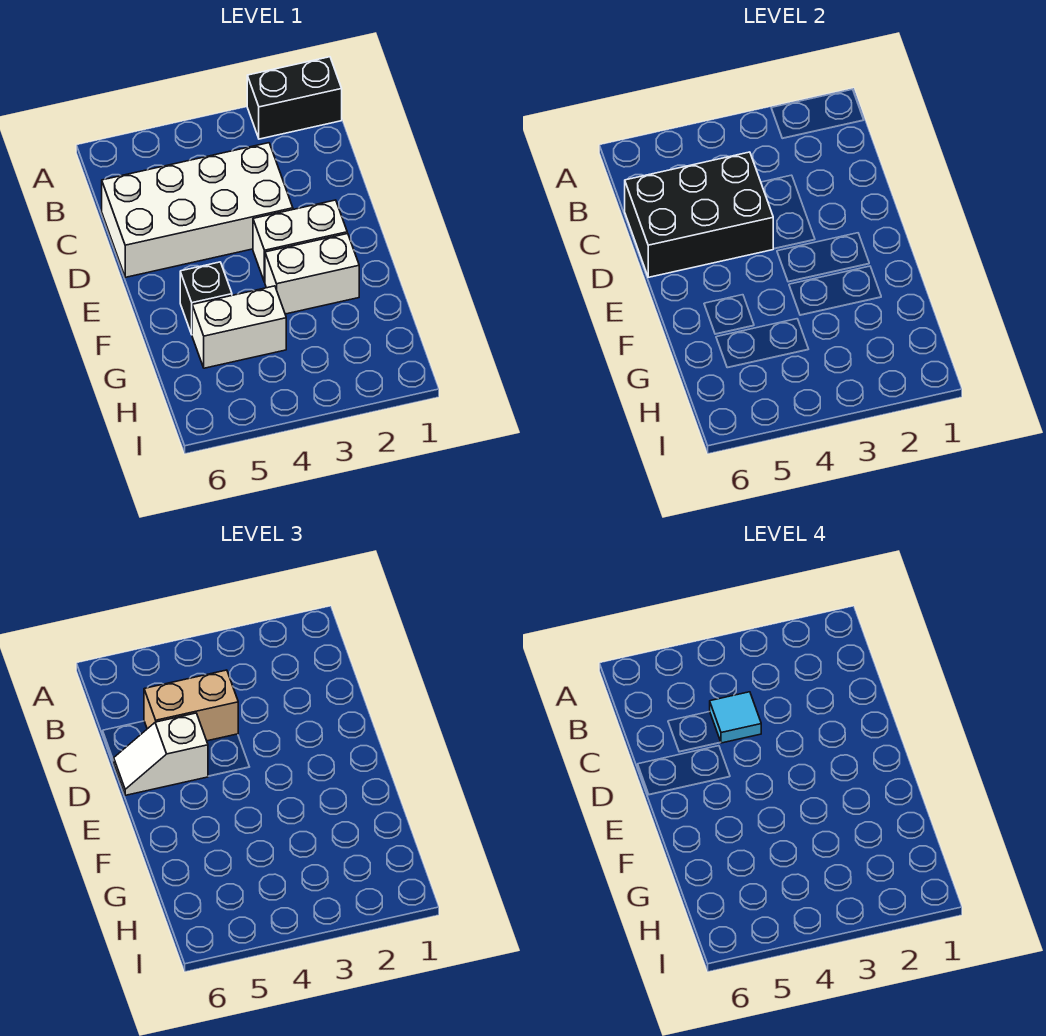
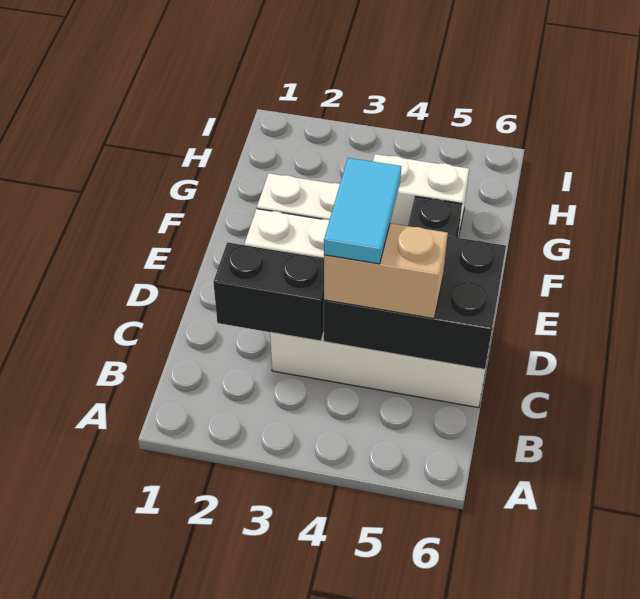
black 1x2 brick [247,57,342,139] -> black 1x2 brick moved to [213,242,324,341]
cyan 1x1 tile [710,692,761,743] -> cyan 1x2 tile [324,158,401,264]
white 1x2 slope [113,713,208,795] -> none

